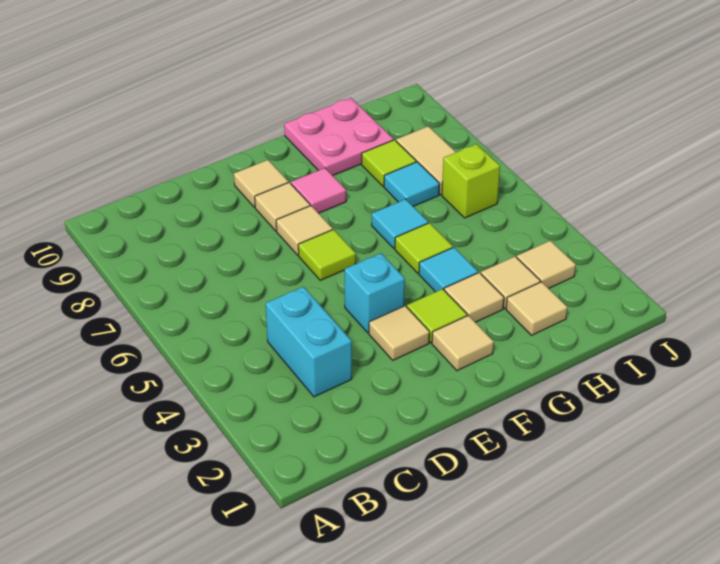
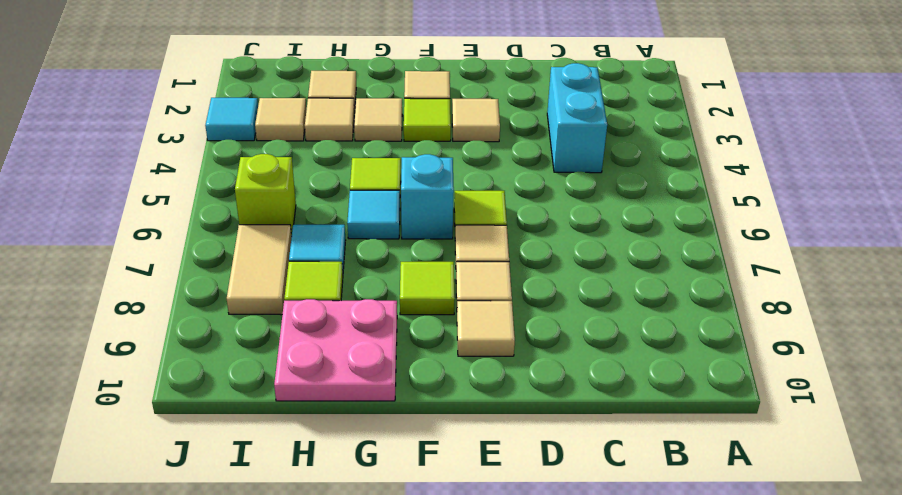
cyan 1x1 brick [345,253,405,333] -> cyan 1x1 brick moved to [401,154,454,239]
pink 1x1 tile [291,168,346,213] -> lime 1x1 tile [400,262,455,315]
cyan 1x1 tile [419,247,478,292] -> cyan 1x1 tile moved to [205,98,258,141]

